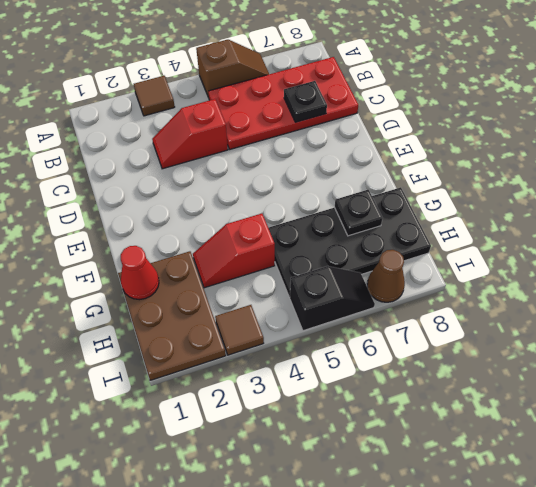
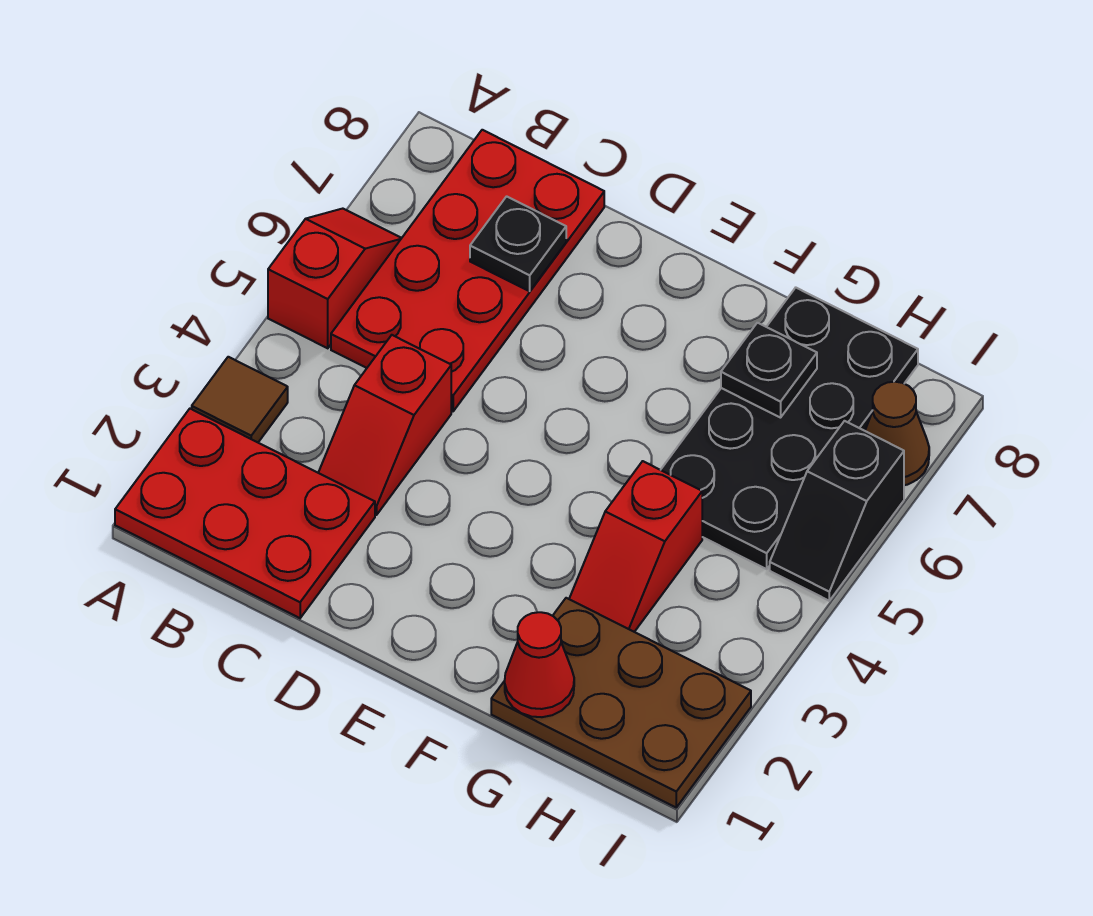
none -> red 2x3 plate [115,409,375,618]
brown 1x2 slope [196,40,269,98] -> red 1x2 slope [268,209,401,348]
brown 1x1 tile [215,305,264,355] -> none
black 1x2 slope [290,266,375,331] -> black 1x2 slope turned to [770,421,904,601]

